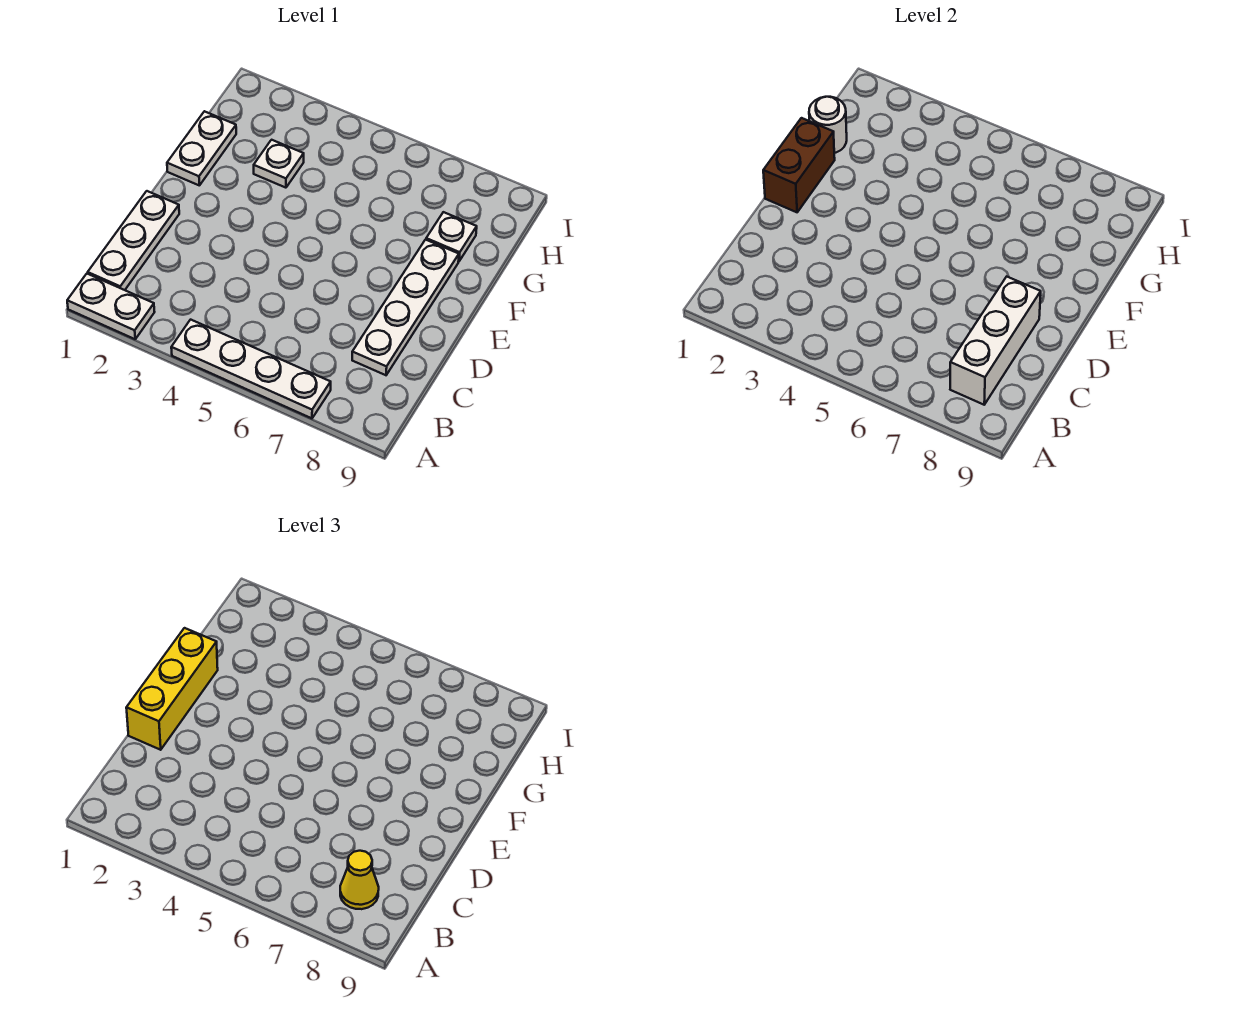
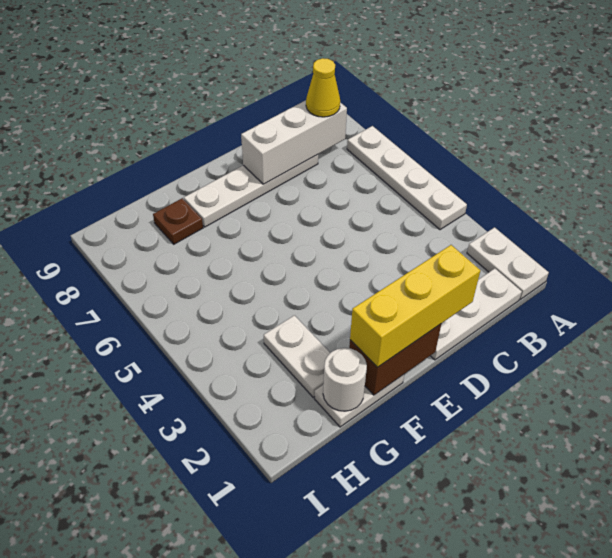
white 1x1 plate [254,140,304,188] -> white 1x2 plate [264,315,330,397]
white 1x1 plate [426,212,477,261] -> brown 1x1 plate [153,198,203,244]

